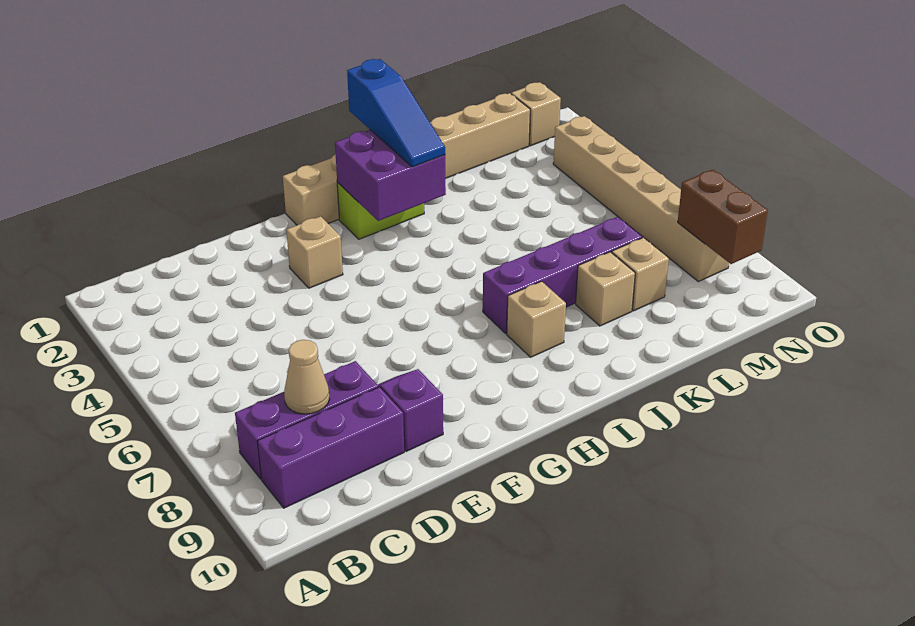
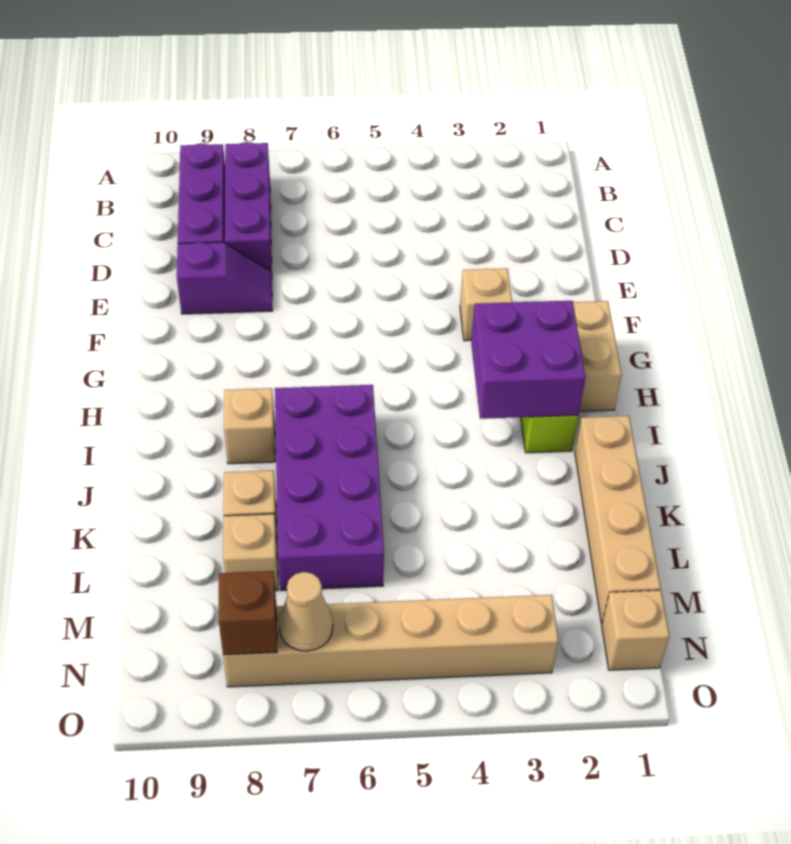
tan 1x1 cone [284,340,329,414] -> tan 1x1 cone moved to [279,572,333,651]
blue 1x3 slope [347,59,445,167] -> none
purple 1x4 brick [483,217,642,334] -> purple 2x4 brick [275,385,384,590]
brown 1x2 brick [678,170,768,264] -> brown 1x1 brick [219,571,277,655]

